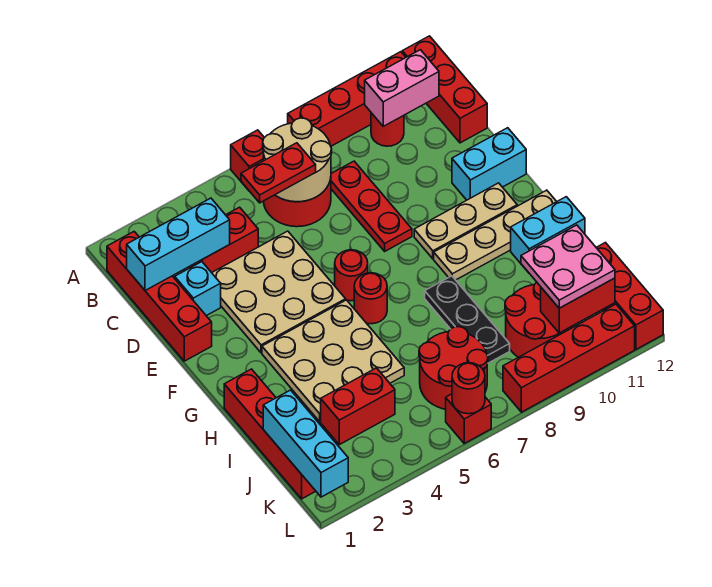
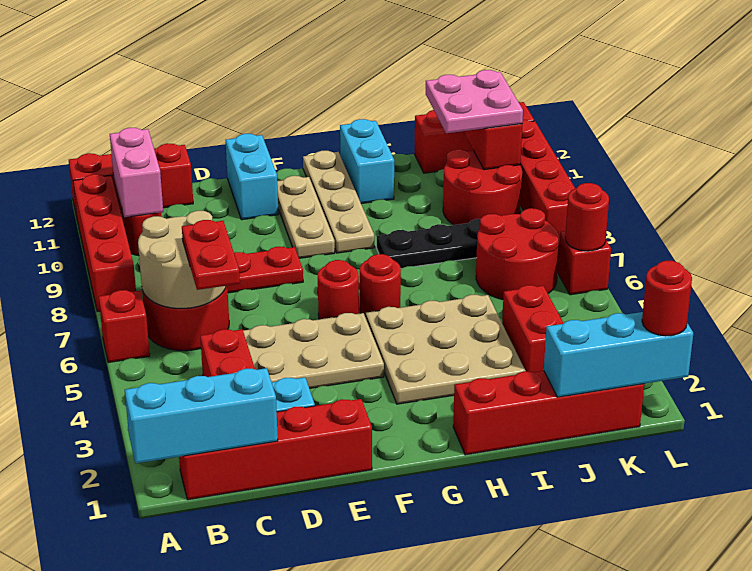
cyan 1x3 brick [127,198,230,291] -> cyan 1x3 brick turned to [125,368,278,463]
tan 3x3 plate [212,231,346,353] -> tan 2x3 plate [243,313,384,388]
none -> red 1x1 round brick [642,261,692,336]

